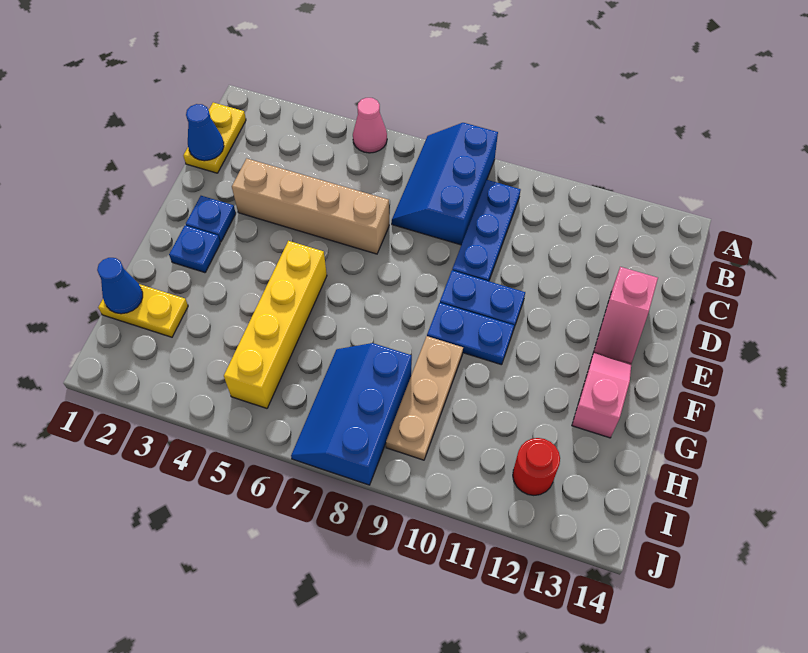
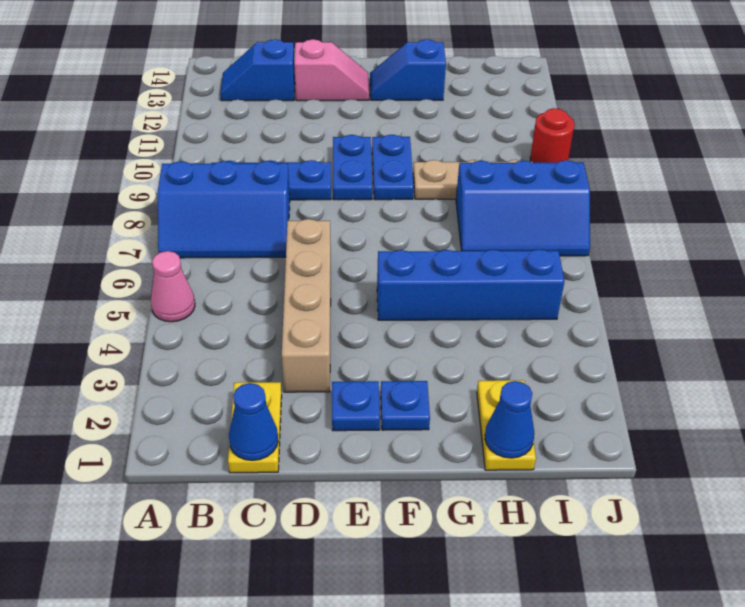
yellow 1x2 plate [183,103,246,173] -> yellow 1x2 plate turned to [228,382,282,473]
none -> blue 1x2 slope [220,39,295,101]
yellow 1x4 brick [224,241,327,408] -> blue 1x4 brick [377,249,564,320]
pink 1x2 slope [572,353,631,438] -> blue 1x2 slope [370,39,446,100]
red 1x1 round brick [513,438,560,495] -> red 1x1 round brick moved to [530,108,574,163]

